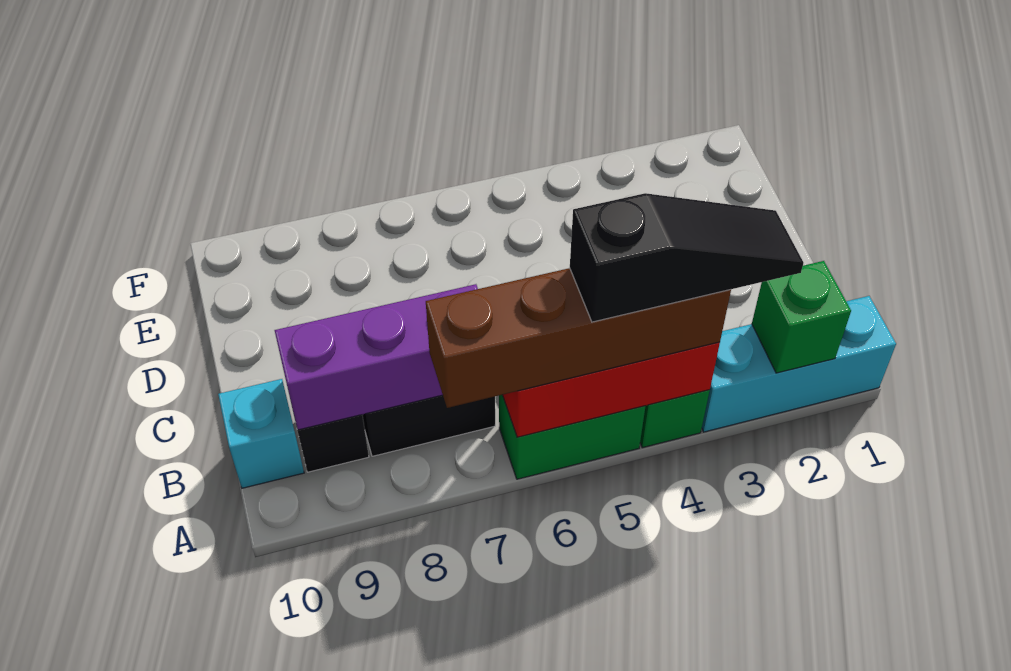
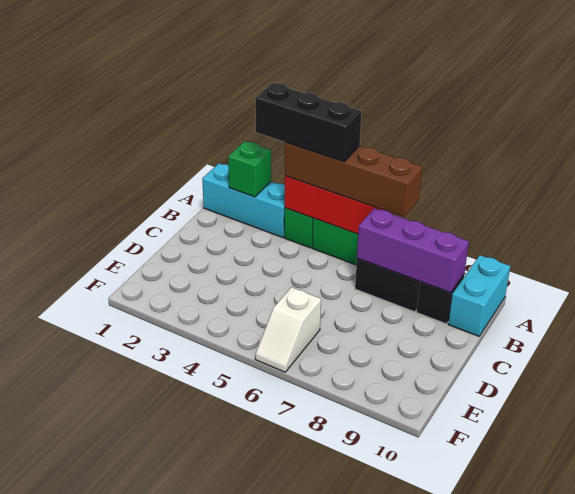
black 1x3 slope [570,193,803,322] -> black 1x3 brick [255,83,362,162]
cyan 1x1 brick [218,379,304,488] -> cyan 1x2 brick [448,255,510,336]
none -> white 1x2 slope [255,287,321,372]

